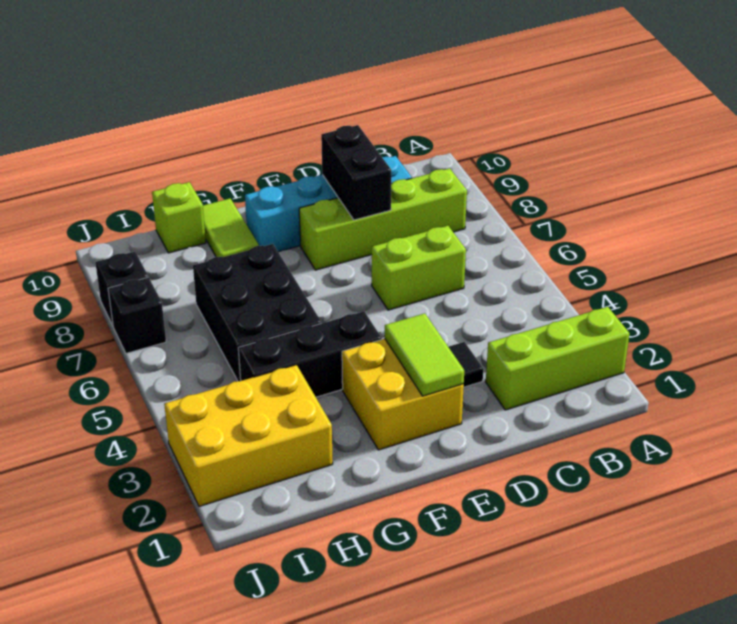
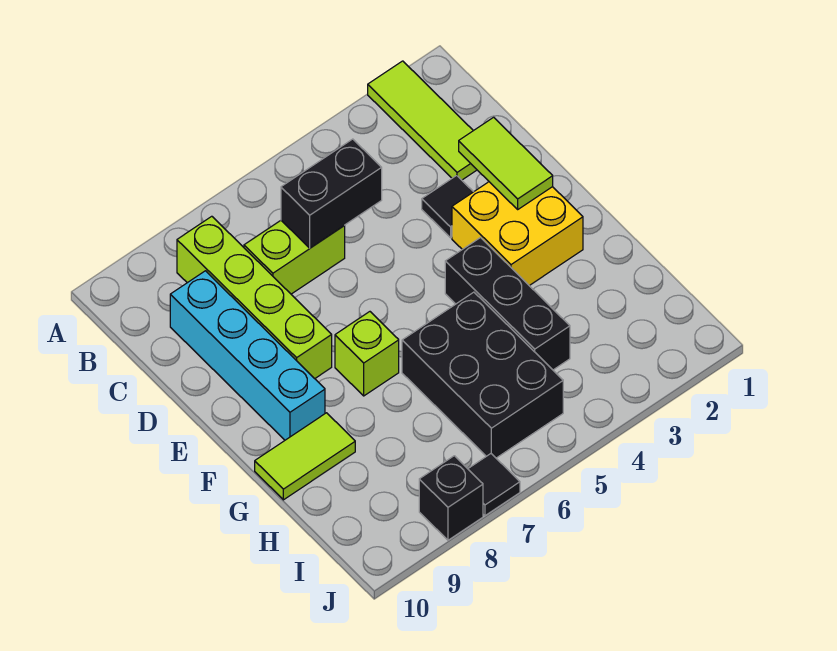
lime 1x3 brick [486,307,630,410] -> lime 1x3 tile [368,61,477,180]
lime 1x2 brick [372,226,466,310] -> lime 1x2 brick turned to [244,221,345,294]
black 1x2 brick [321,125,391,220] -> black 1x2 brick moved to [281,139,382,248]
lime 1x2 tile [385,313,464,396] -> lime 1x2 tile turned to [459,117,553,209]
black 2x3 brick [193,244,321,381] -> black 2x3 brick turned to [402,292,563,458]
yellow 2x3 brick [164,365,333,506] -> none
lime 1x1 brick [152,182,206,253] -> lime 1x1 brick moved to [335,312,399,396]
black 1x1 brick [108,277,166,353] -> black 1x1 tile [468,454,520,516]

